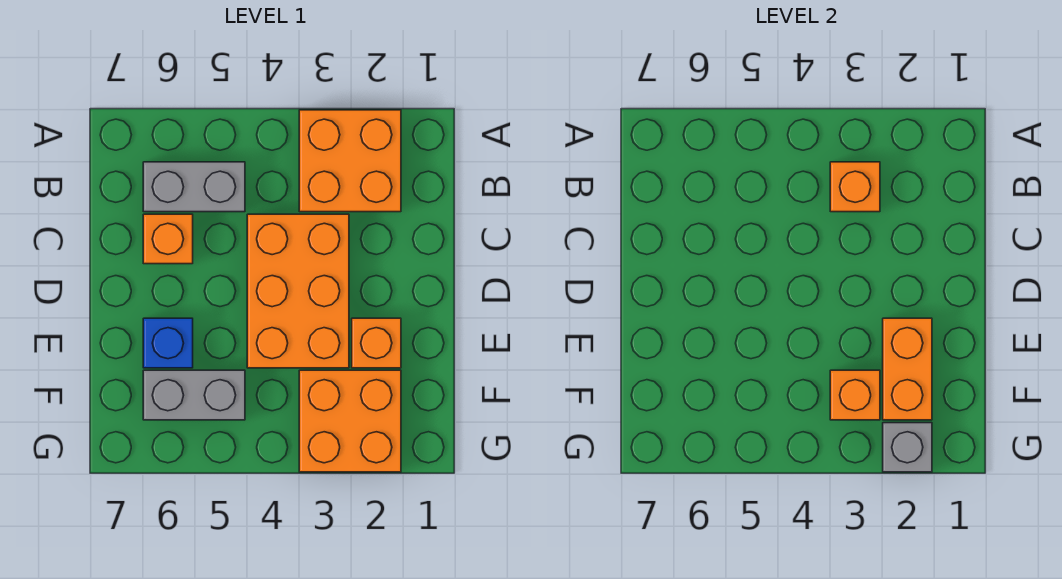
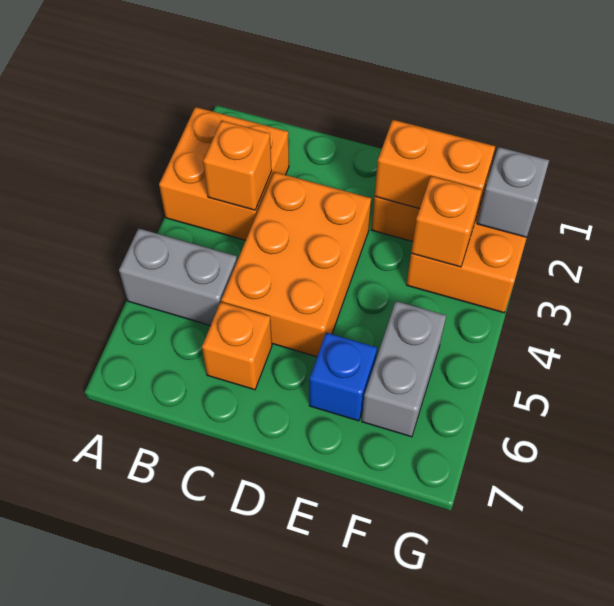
grey 1x2 brick [143,162,245,212] -> grey 1x2 brick turned to [119,228,237,325]
orange 2x3 brick [247,214,349,368] -> orange 2x3 brick turned to [221,172,371,357]

